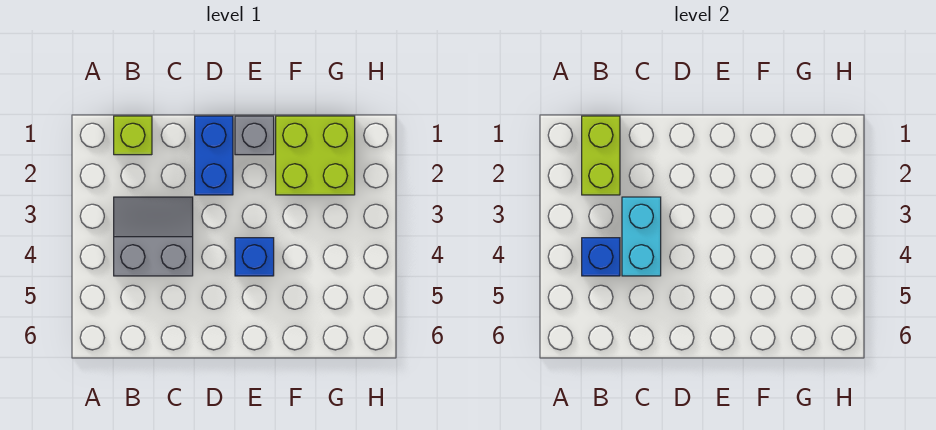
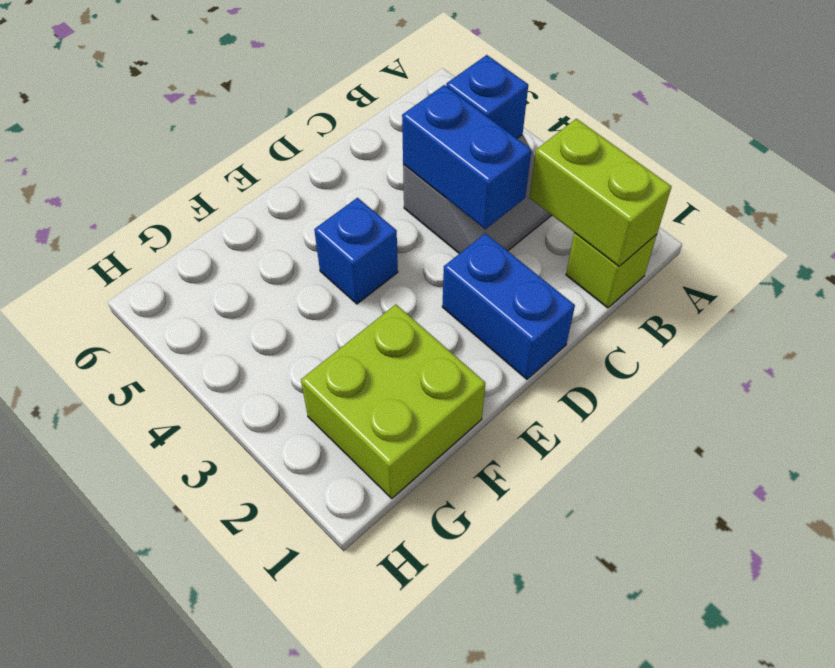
cyan 1x2 brick [622,197,661,276] -> blue 1x2 brick [402,85,531,229]
grey 1x1 brick [235,116,274,155] -> none

